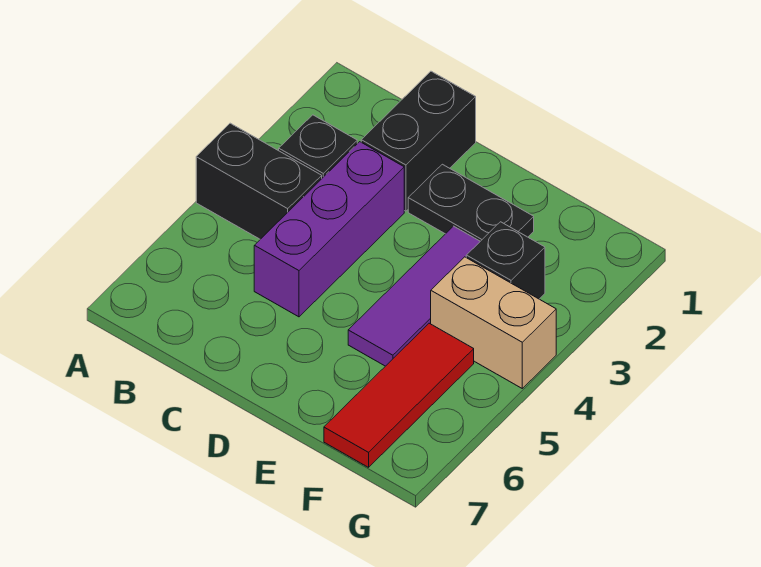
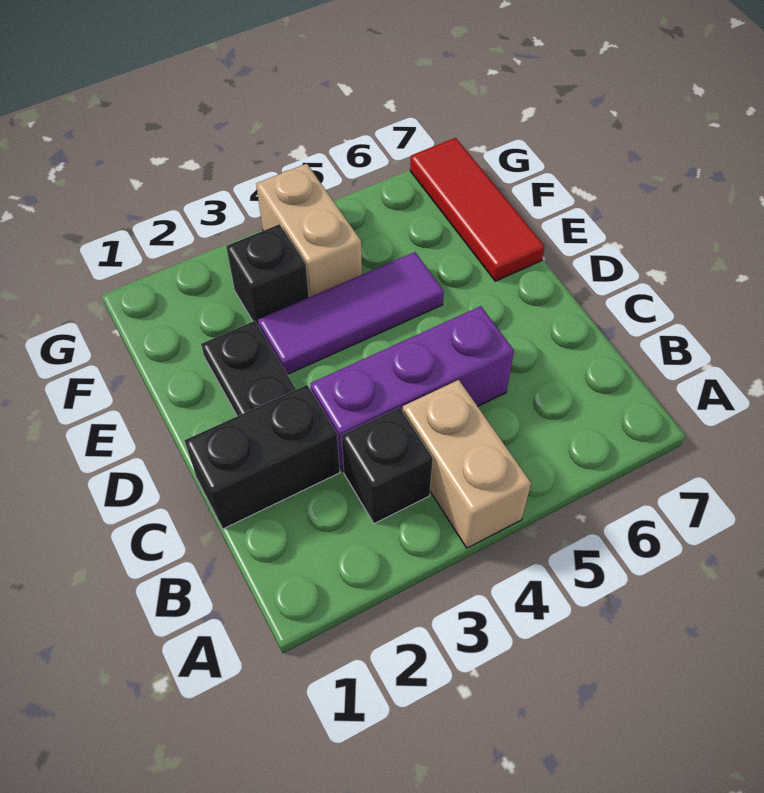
black 1x2 brick [196,123,322,239] -> tan 1x2 brick [402,380,531,548]
red 1x3 tile [324,323,474,467] -> red 1x3 tile turned to [410,138,545,281]

